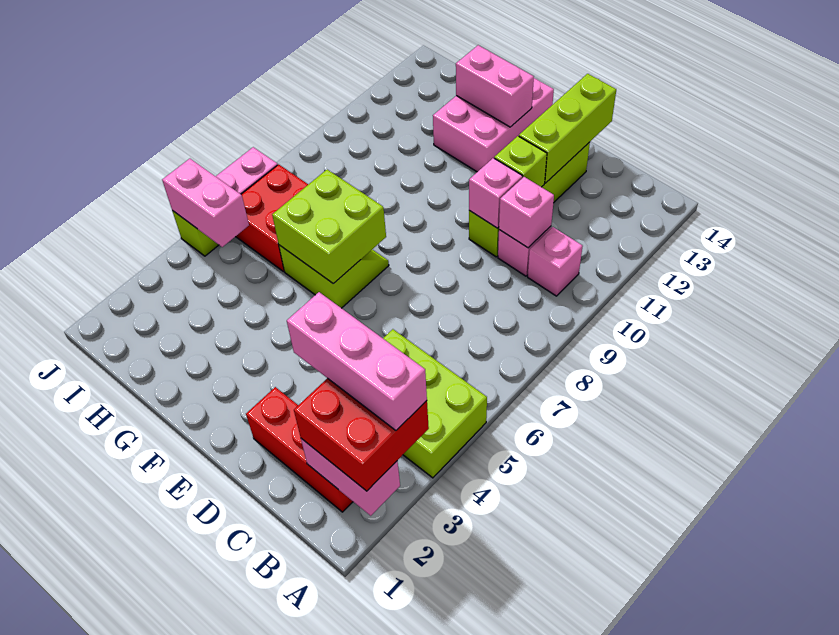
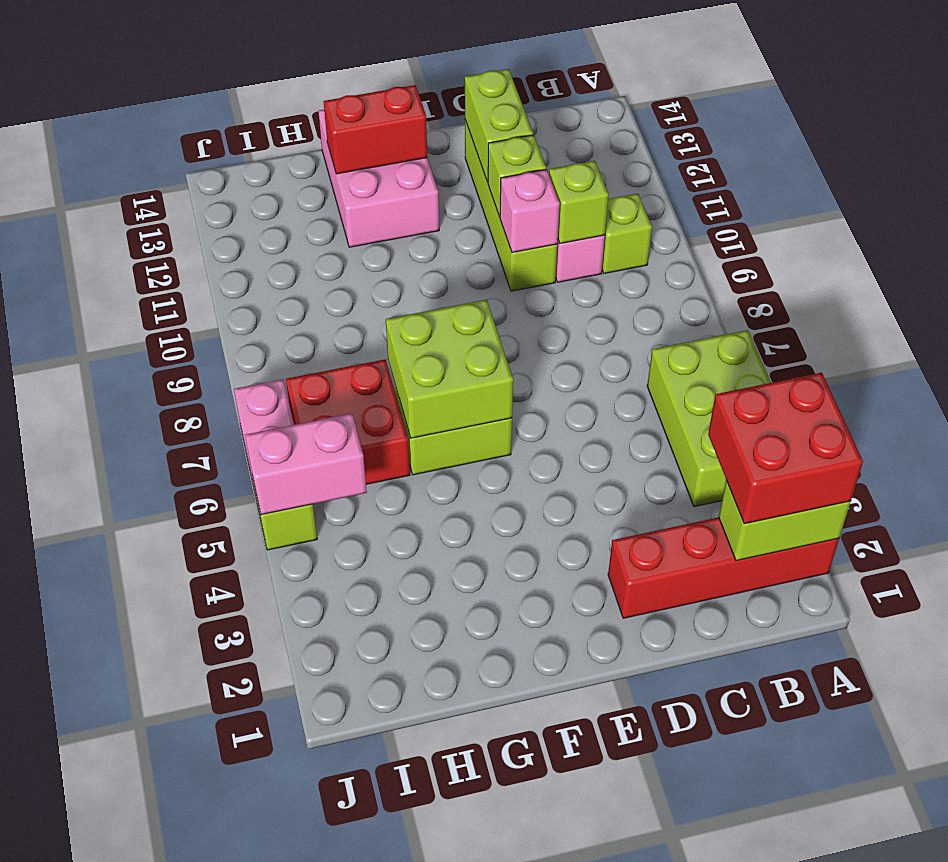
pink 1x2 brick [301,439,400,516] -> lime 1x2 brick [719,480,851,561]
pink 1x3 brick [287,292,427,430] -> none
lime 2x3 brick [383,329,487,478] -> lime 2x3 brick turned to [647,330,771,507]
red 1x3 brick [246,387,353,512] -> red 1x4 brick [608,517,839,618]
pink 1x1 brick [528,227,583,296] -> lime 1x1 brick [602,194,652,273]
pink 1x1 brick [499,177,554,248] -> lime 1x1 brick [549,161,609,243]
lime 1x3 brick [519,74,616,183] -> lime 1x2 brick [465,69,533,182]
pink 1x2 brick [456,45,534,127] -> red 1x2 brick [324,85,427,174]

